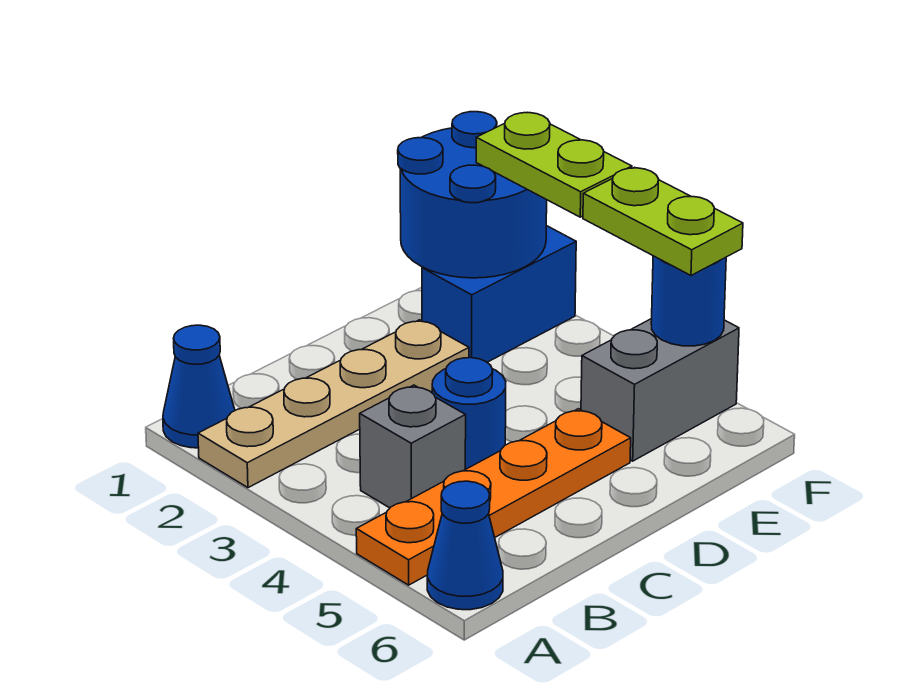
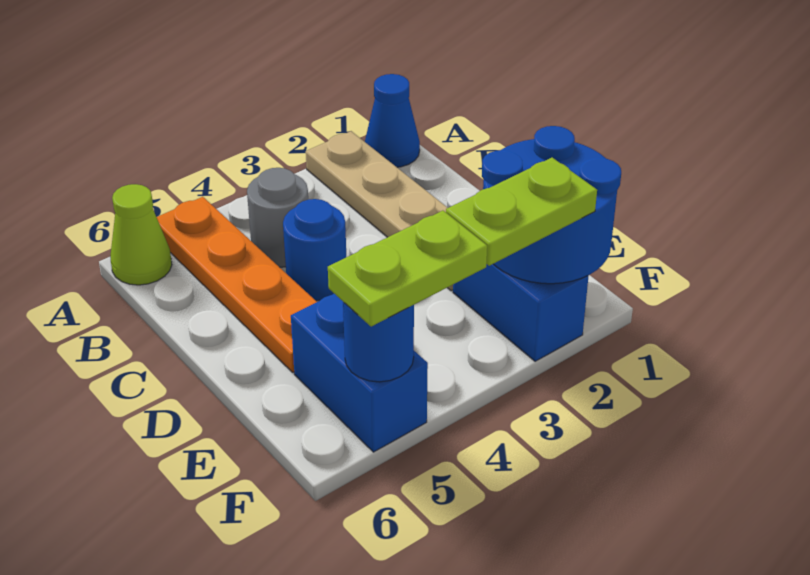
blue 1x1 cone [427,481,503,610] -> lime 1x1 cone [110,184,172,285]
grey 1x1 brick [360,385,466,508] -> grey 1x1 round brick [247,168,308,267]
grey 1x2 brick [581,319,739,461] -> blue 1x2 brick [291,294,428,452]

